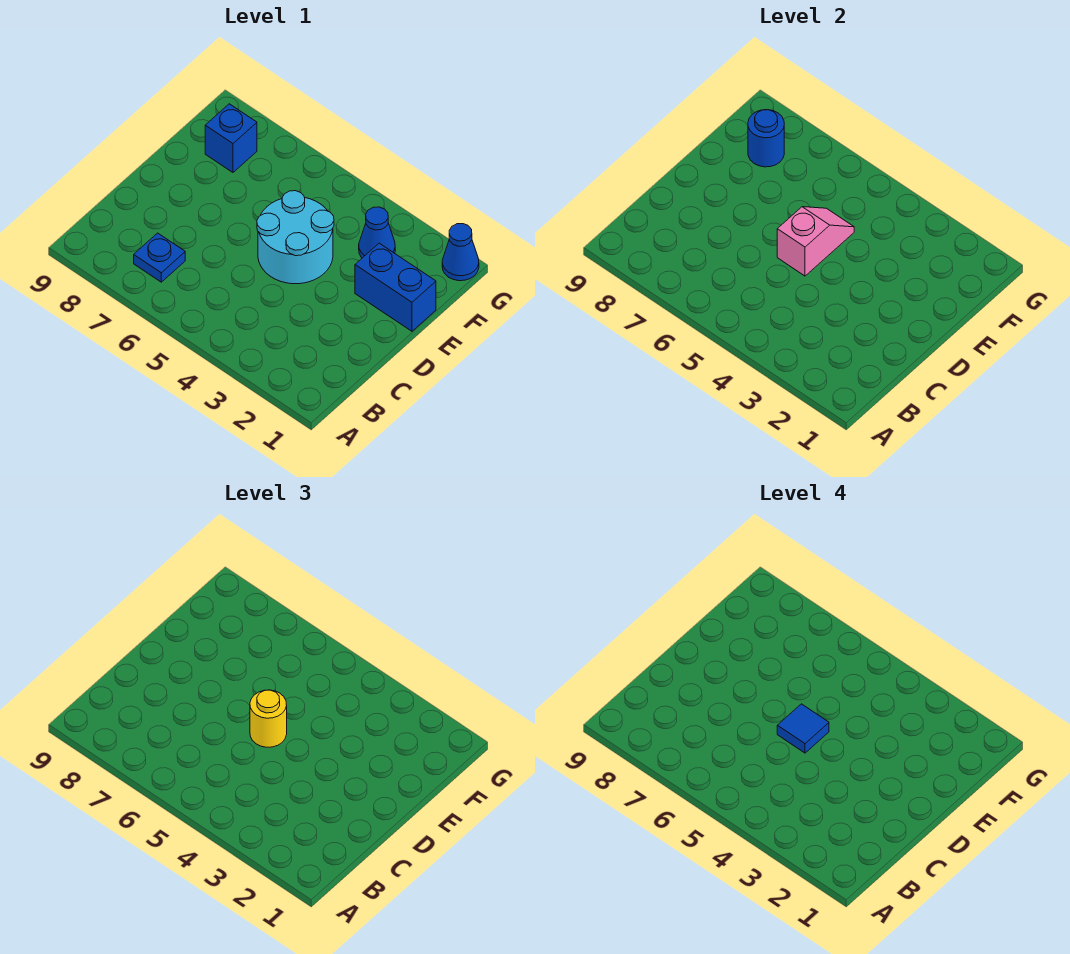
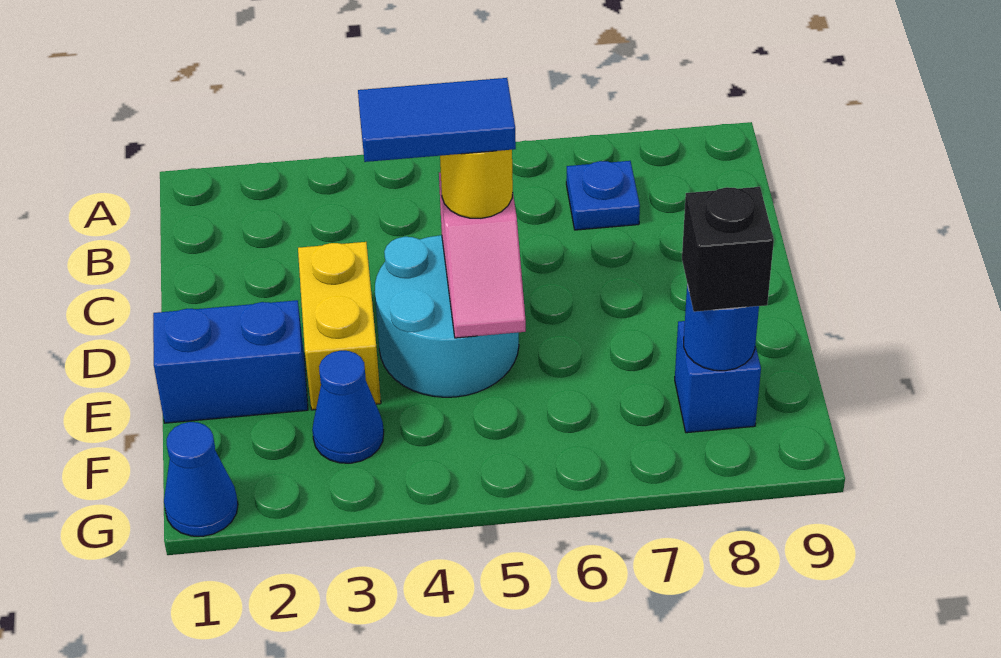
none -> yellow 1x2 brick [298,242,381,410]
blue 1x1 tile [777,704,829,753] -> blue 1x2 tile [358,78,516,162]
none -> black 1x1 brick [682,187,774,312]

